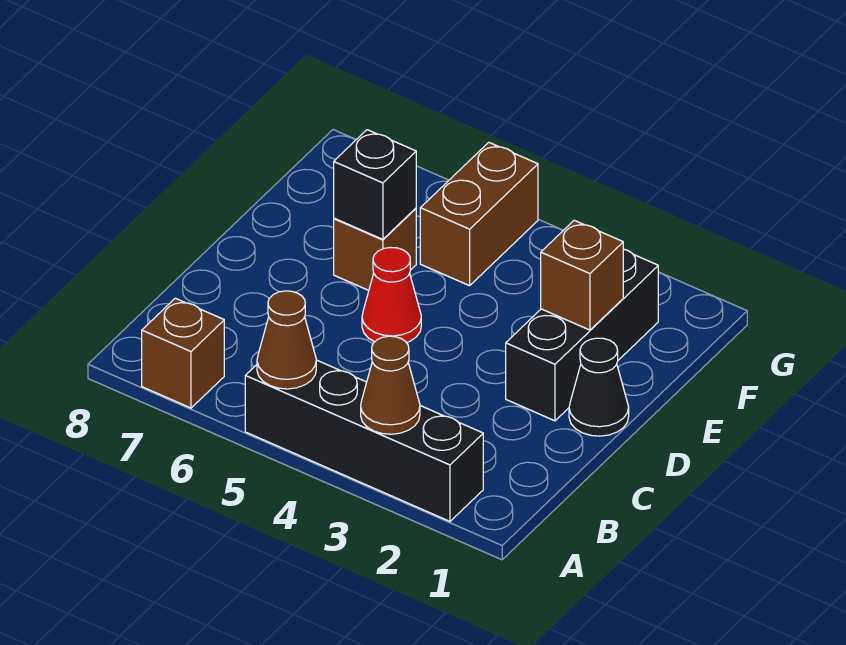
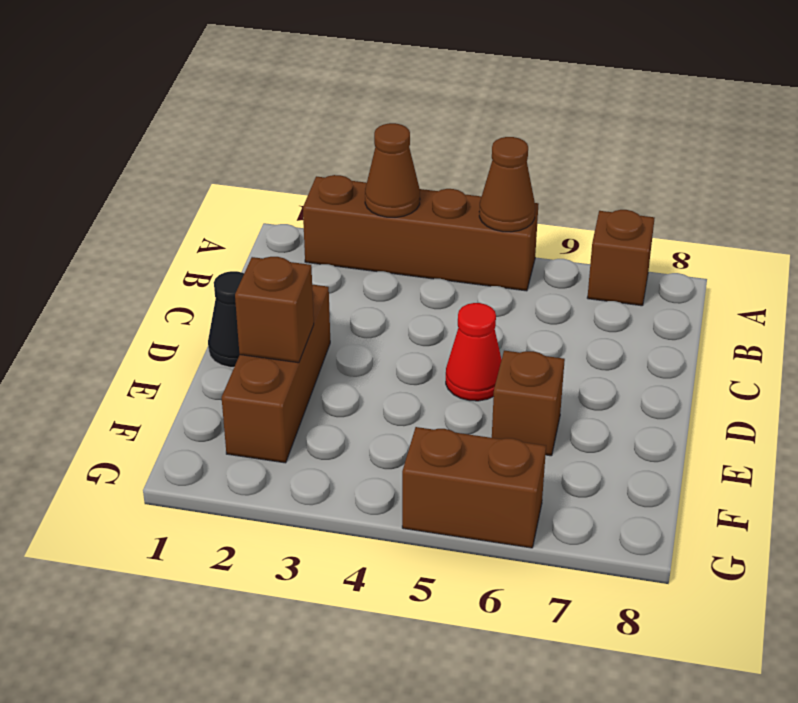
black 1x4 brick [245,360,483,521] -> brown 1x4 brick [303,175,538,291]
black 1x3 brick [506,249,658,421] -> brown 1x3 brick [222,285,330,463]
black 1x1 brick [334,130,416,239] -> none
brown 1x2 brick [420,142,538,286] -> brown 1x2 brick turned to [402,427,546,548]

